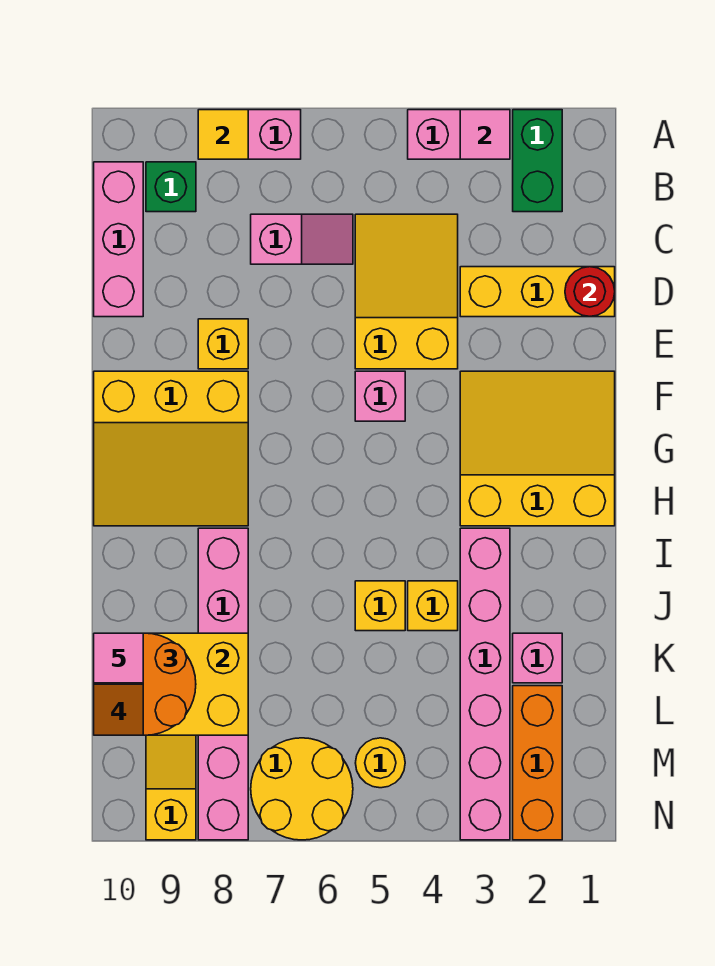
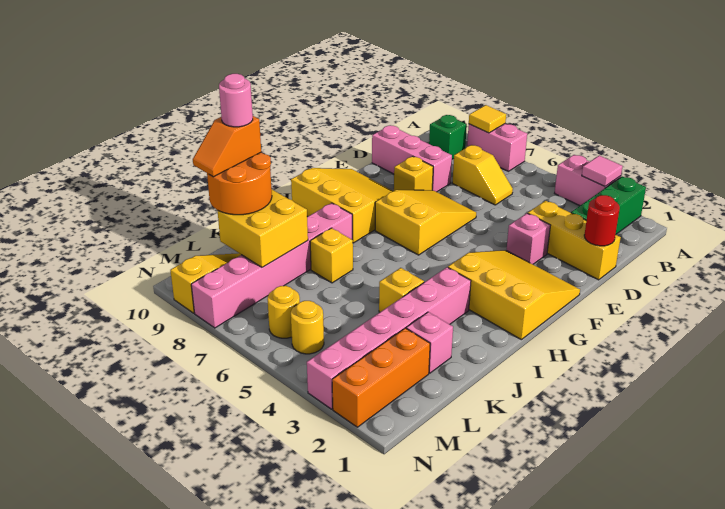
green 1x2 brick [513,110,562,212] -> green 1x3 brick [571,176,646,235]
pink 1x3 brick [94,162,143,317] -> pink 1x3 brick turned to [372,125,452,192]
yellow 2x3 slope [355,214,458,369] -> yellow 2x3 slope moved to [375,190,476,255]
pink 1x2 slope [251,214,353,264] -> yellow 1x2 slope [452,145,513,205]
pink 1x1 brick [355,371,405,421] -> pink 1x1 brick moved to [506,213,551,264]
yellow 3x3 slope [94,371,248,526] -> yellow 3x3 slope turned to [291,168,393,243]
yellow 1x1 brick [355,581,405,631] -> yellow 1x1 brick moved to [310,228,353,283]
pink 1x1 tile [94,633,143,683] -> pink 1x1 round brick [219,74,253,127]
yellow 2x2 round brick [251,738,353,840] -> yellow 1x1 round brick [267,286,300,338]

